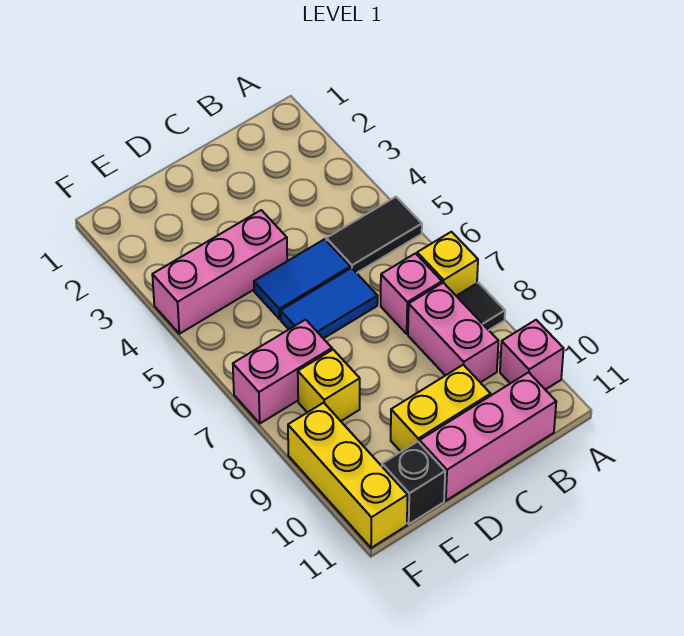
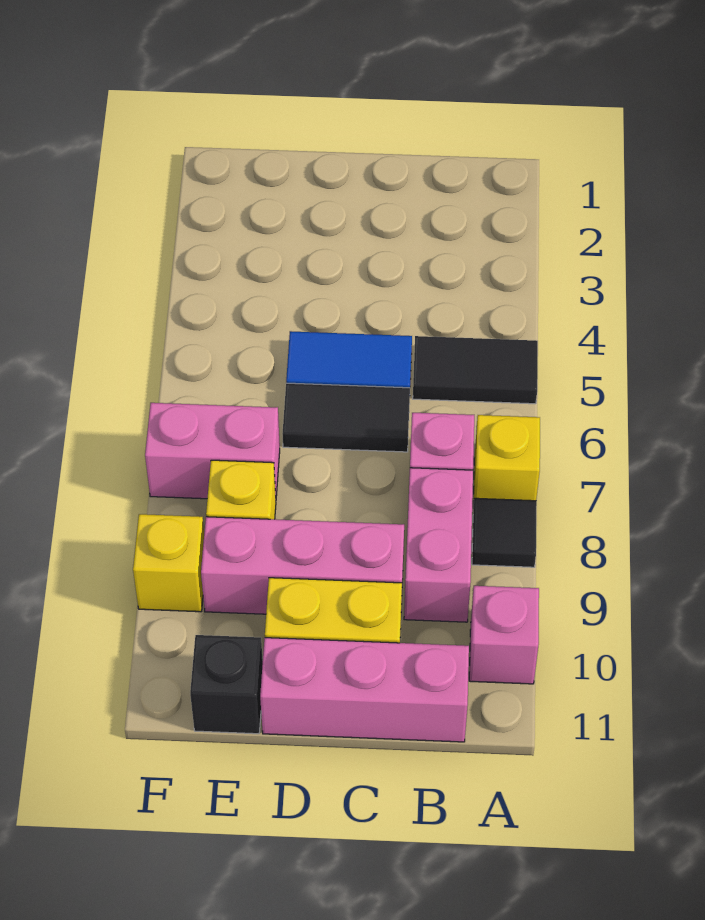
blue 1x2 tile [281,268,378,339] -> black 1x2 tile [283,383,410,452]
pink 1x3 brick [152,210,287,334] -> pink 1x3 brick moved to [201,517,404,614]
yellow 1x3 brick [288,403,408,548] -> yellow 1x1 brick [133,514,204,612]

